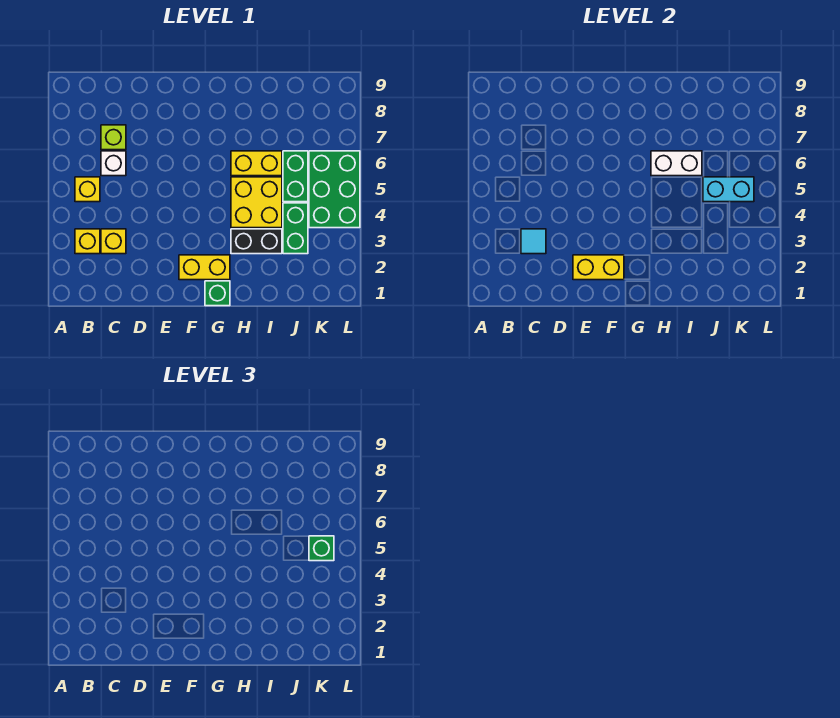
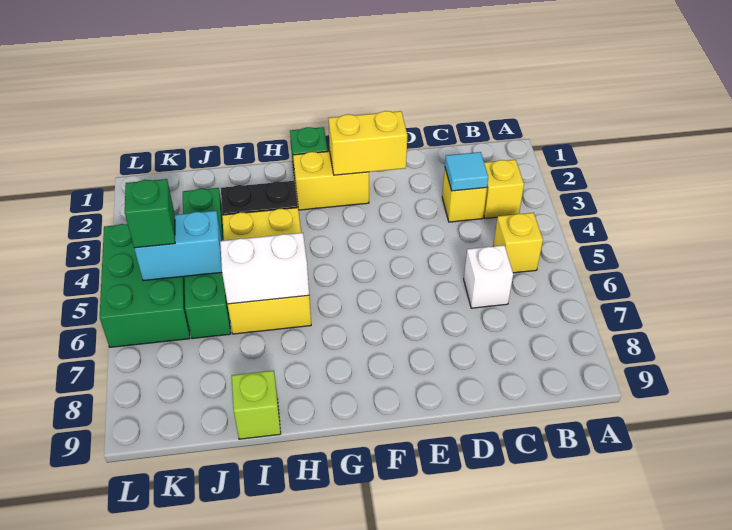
lime 1x1 brick [101,125,126,150] -> lime 1x1 brick moved to [232,371,281,439]

